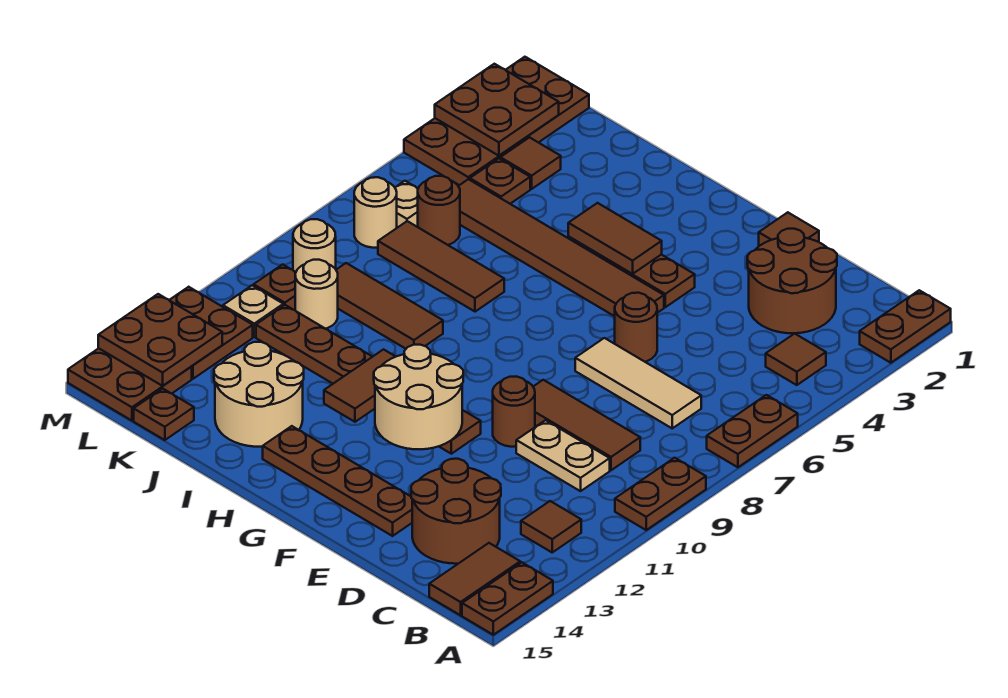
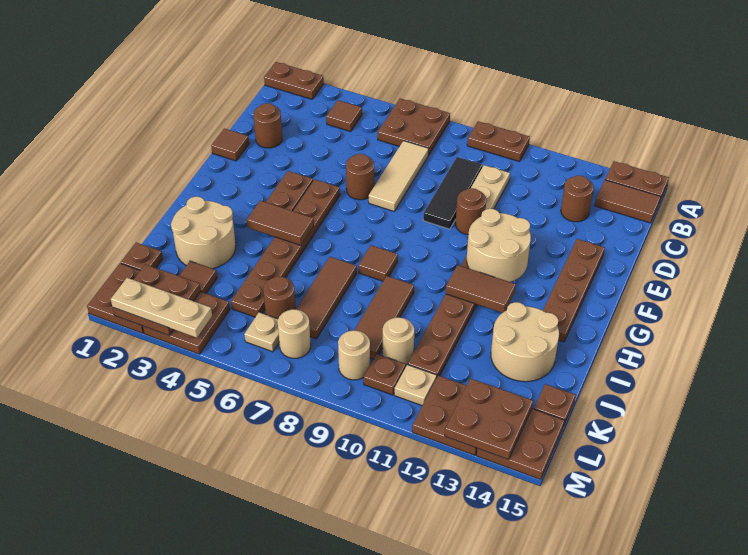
brown 1x2 plate [707,395,798,467] -> brown 2x2 plate [378,98,450,155]
brown 1x1 tile [521,501,581,552] -> brown 1x1 tile moved to [358,245,398,281]
brown 2x2 round brick [747,229,837,333] -> brown 1x1 round brick [253,103,282,148]
brown 1x3 tile [533,380,640,470] -> black 1x3 tile [423,157,482,229]
brown 2x2 round brick [411,459,501,564] -> brown 1x1 round brick [561,175,594,222]
brown 1x6 tile [458,179,664,316] -> brown 1x6 plate [231,179,340,317]
brown 1x2 tile [568,203,662,274] -> brown 1x2 tile turned to [247,201,314,245]
none -> tan 2x2 round brick [171,196,236,269]
brown 1x1 plate [470,159,530,204] -> brown 1x1 plate moved to [121,242,163,270]
none -> tan 1x3 plate [111,278,212,338]

